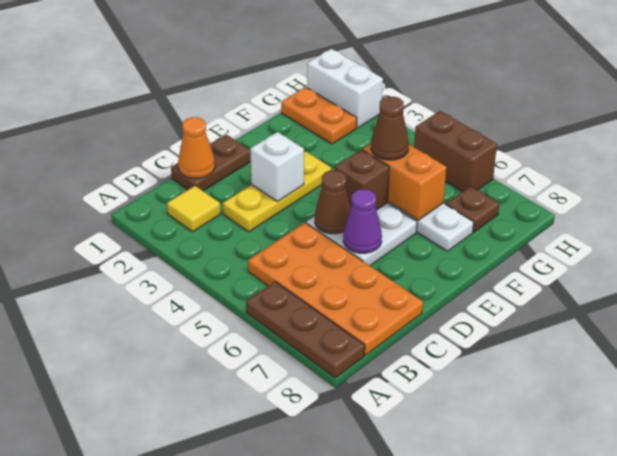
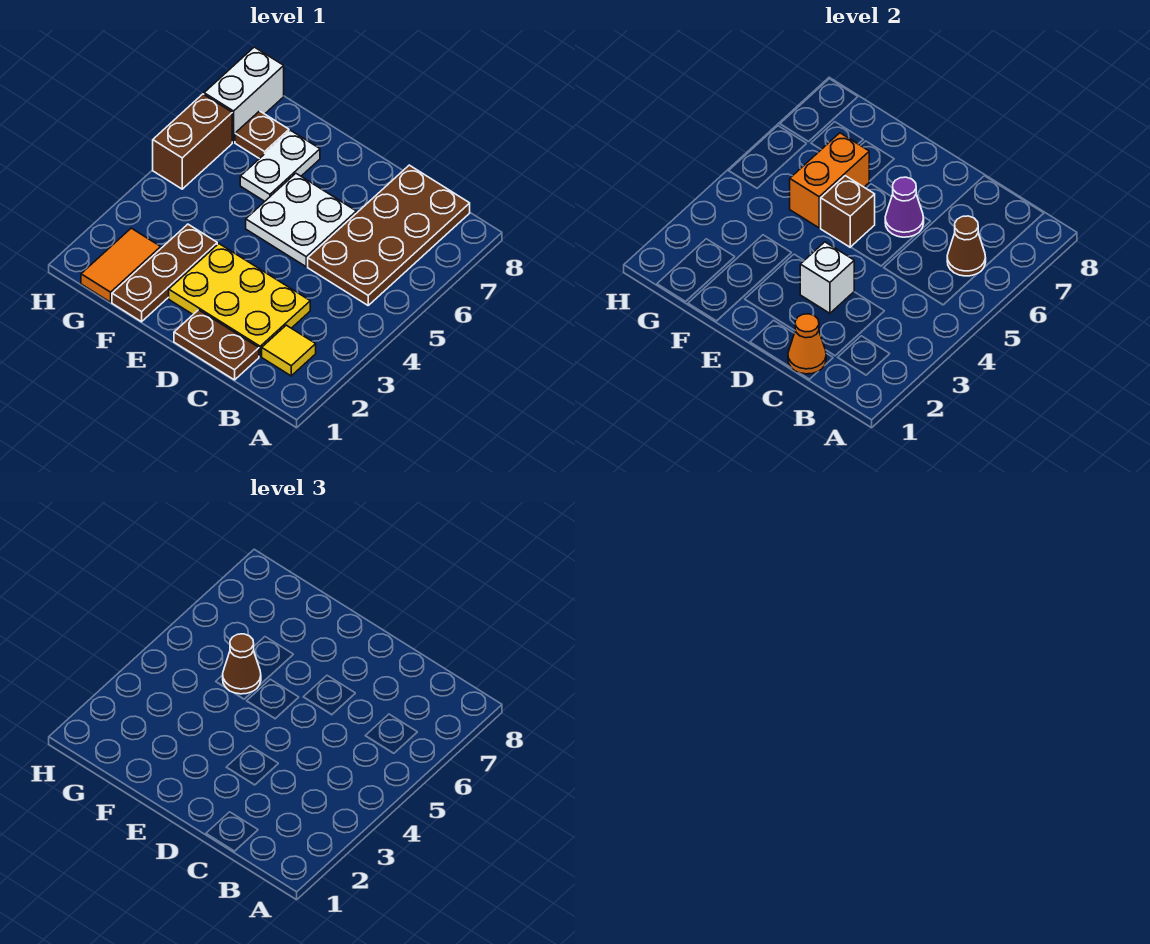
brown 1x3 plate [246,282,365,378] -> brown 1x3 plate moved to [112,224,217,322]
orange 2x4 plate [248,223,423,355] -> brown 2x4 plate [308,165,470,305]
yellow 1x3 plate [223,151,331,232] -> yellow 2x3 plate [169,244,310,356]
brown 1x1 cone [315,171,351,234] -> brown 1x1 cone moved to [947,216,986,276]
orange 1x2 plate [281,87,357,144] -> orange 1x2 tile [81,228,161,302]
white 1x2 brick [307,49,383,128] -> white 1x2 brick moved to [204,47,284,142]

